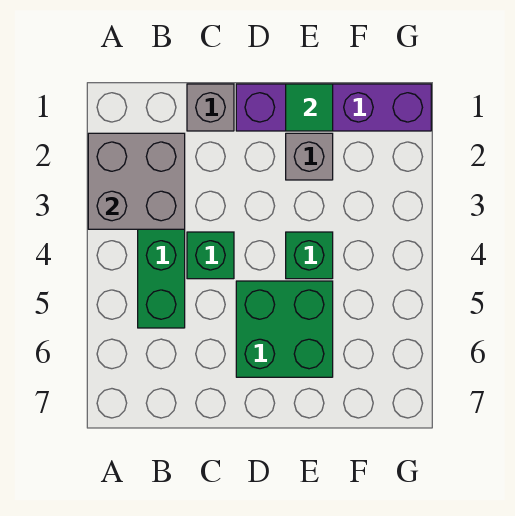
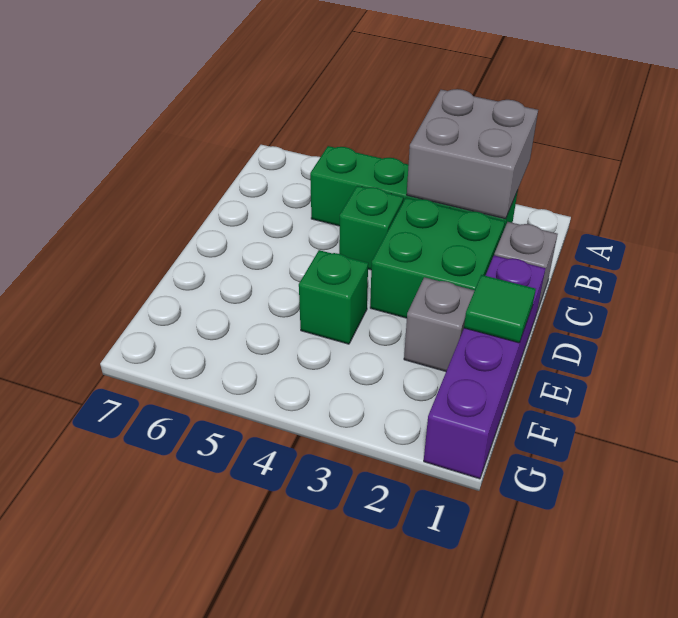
green 2x2 brick [236,281,333,377] -> green 2x2 brick moved to [370,197,505,318]

